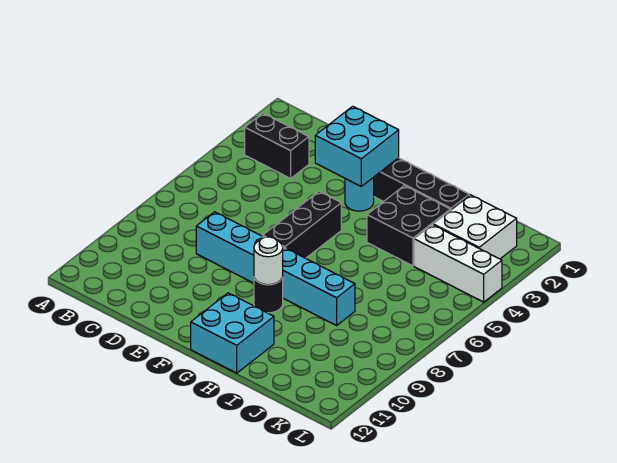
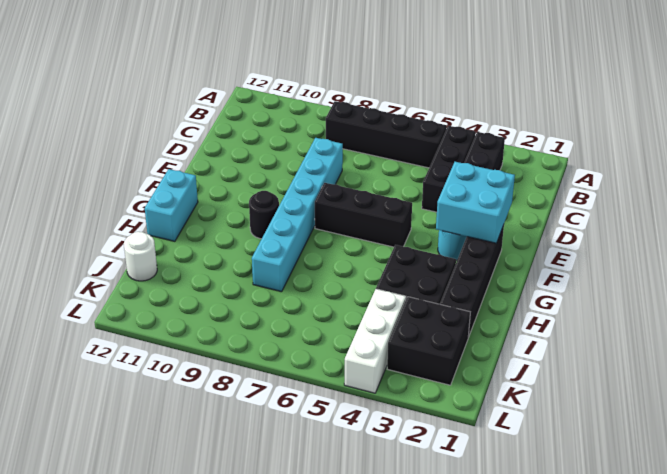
none -> black 1x3 brick [422,126,476,212]
none -> black 1x4 brick [326,101,447,168]
white 1x1 round brick [254,237,283,285] -> white 1x1 round brick moved to [124,232,157,281]
cyan 2x2 brick [191,293,274,373] -> cyan 1x2 brick [145,169,198,241]
white 2x2 brick [433,195,517,259] -> black 2x2 brick [387,297,470,385]

